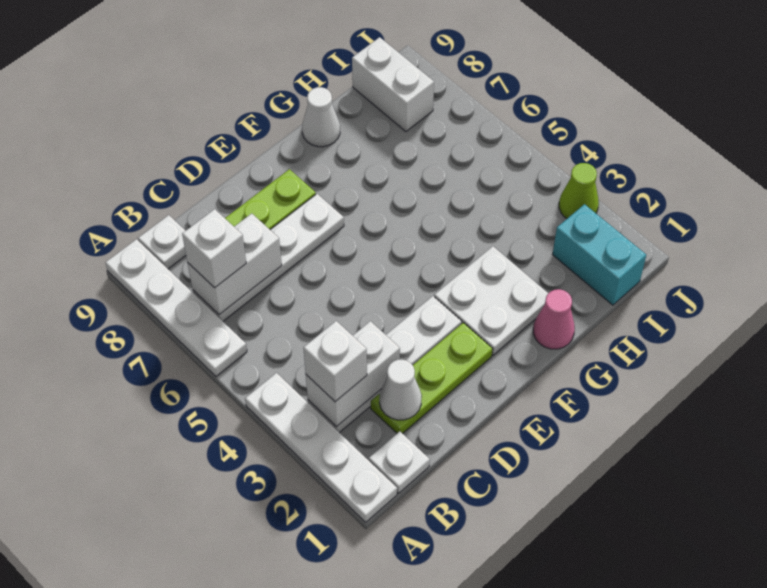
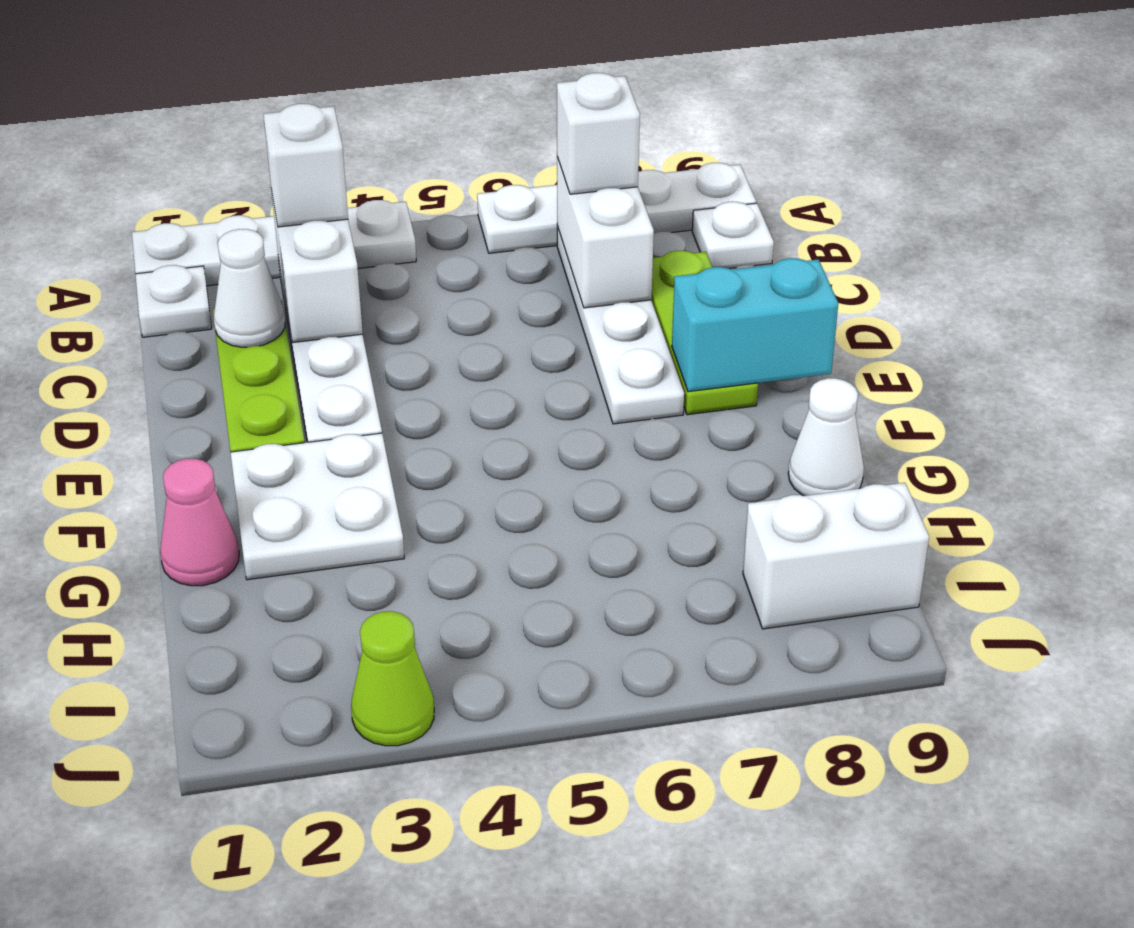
cyan 1x2 brick [553,204,646,305] -> cyan 1x2 brick moved to [672,258,838,392]

